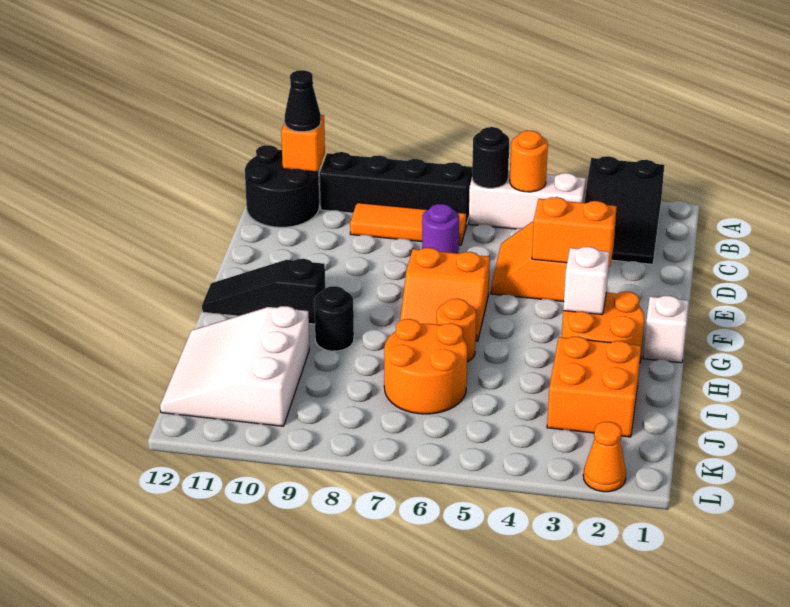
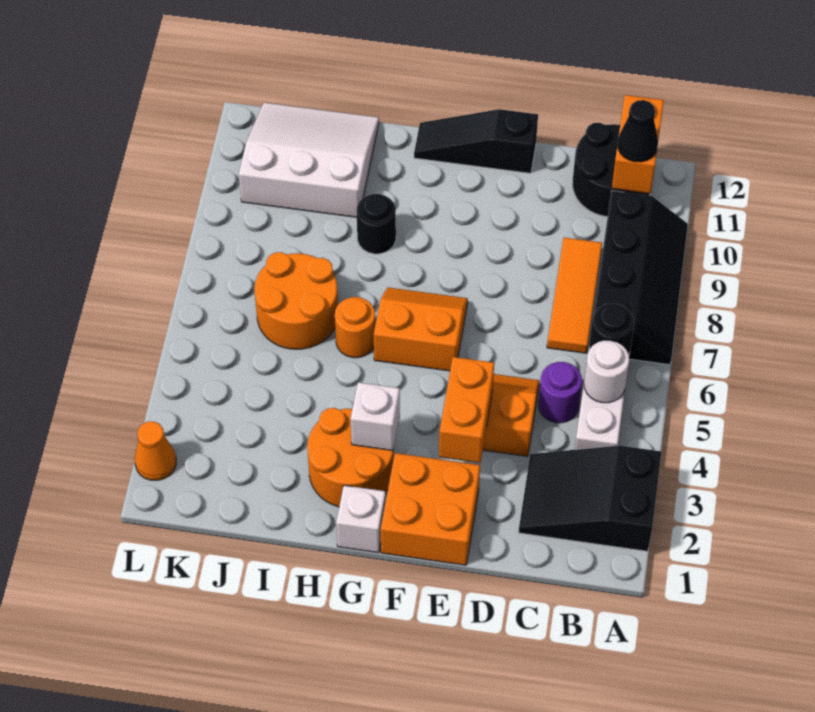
orange 1x1 round brick [510,131,548,192] -> white 1x1 round brick [584,340,629,403]
orange 1x1 brick [281,115,325,172] -> orange 1x2 brick [612,95,664,194]
purple 1x1 round brick [422,204,459,253] -> purple 1x1 round brick moved to [539,362,582,423]
orange 2x2 slope [400,248,490,341] -> orange 2x2 slope turned to [374,288,468,371]
black 1x3 slope [202,259,325,324] -> black 1x3 slope turned to [414,109,538,173]
orange 2x2 brick [547,337,641,437] -> orange 2x2 brick moved to [381,453,480,565]

